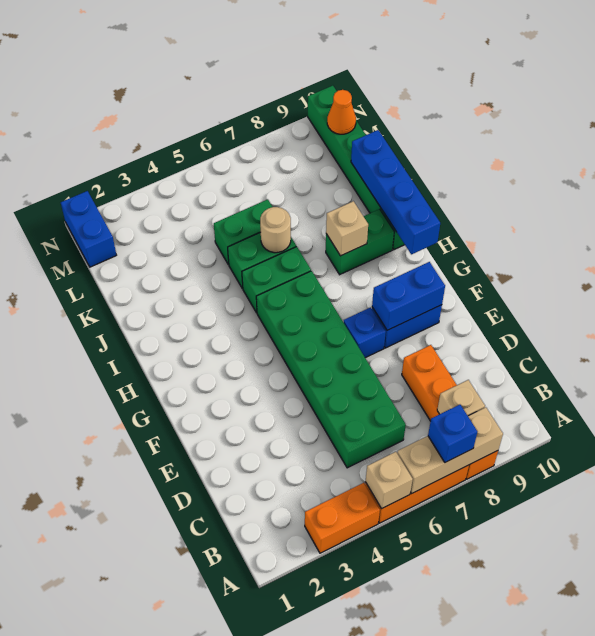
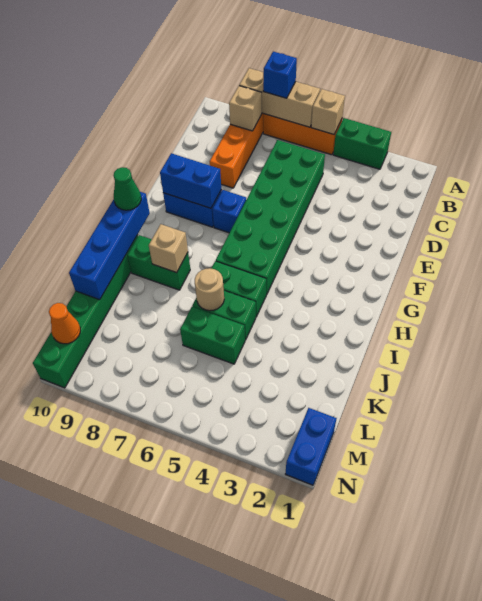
orange 1x2 brick [305,483,380,553] -> green 1x2 brick [333,118,391,169]
none -> green 1x1 cone [113,167,141,210]

